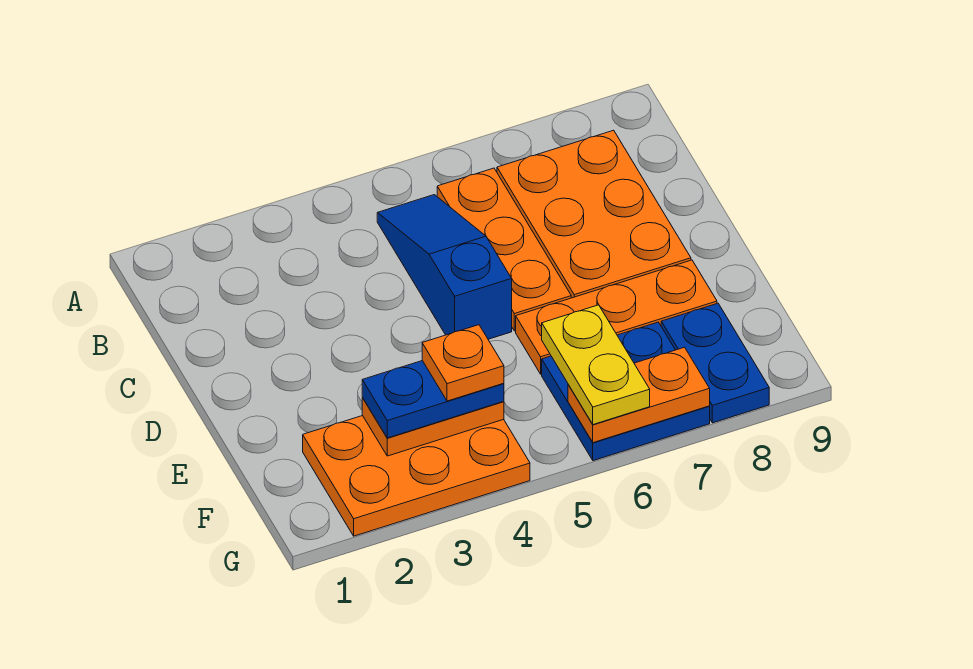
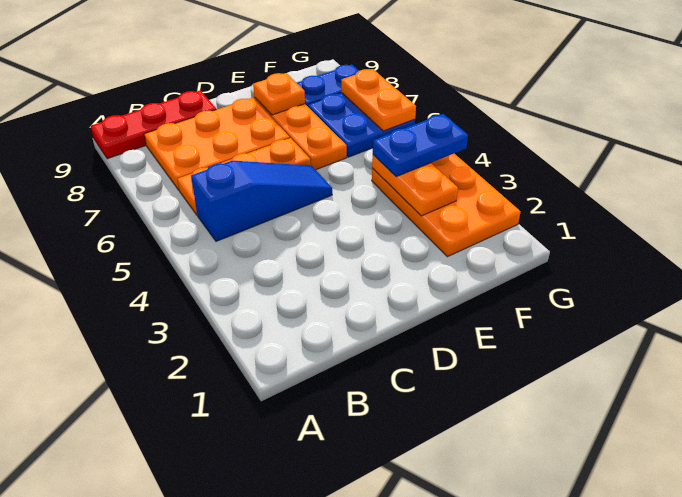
none -> red 1x3 plate [91,90,216,159]
blue 1x3 slope [377,195,512,339] -> blue 1x3 slope turned to [191,161,332,241]
blue 1x2 plate [362,361,504,438] -> blue 1x2 plate turned to [373,114,468,176]
orange 1x1 plate [422,325,504,401] -> orange 1x1 plate moved to [253,73,305,115]
yellow 1x2 plate [542,305,650,424] -> none

